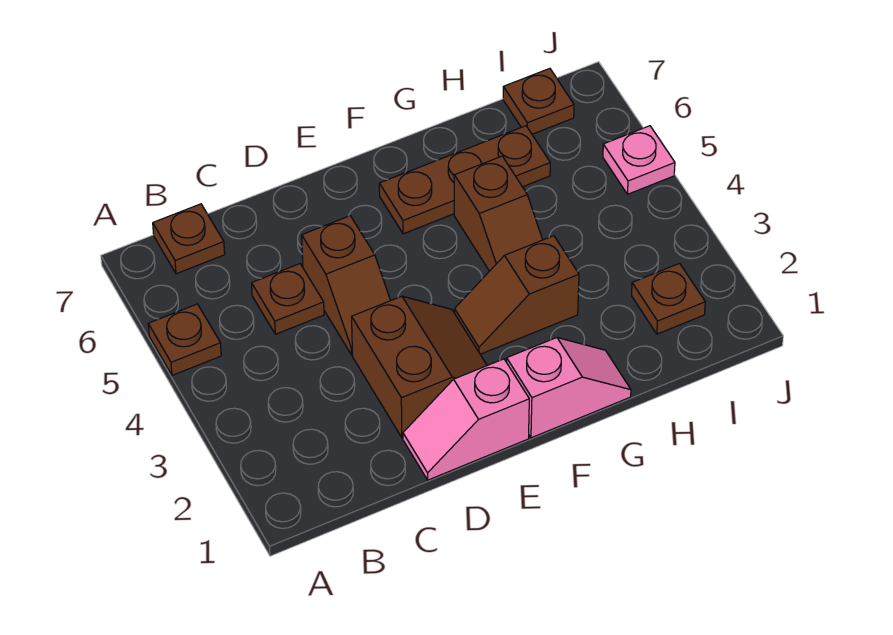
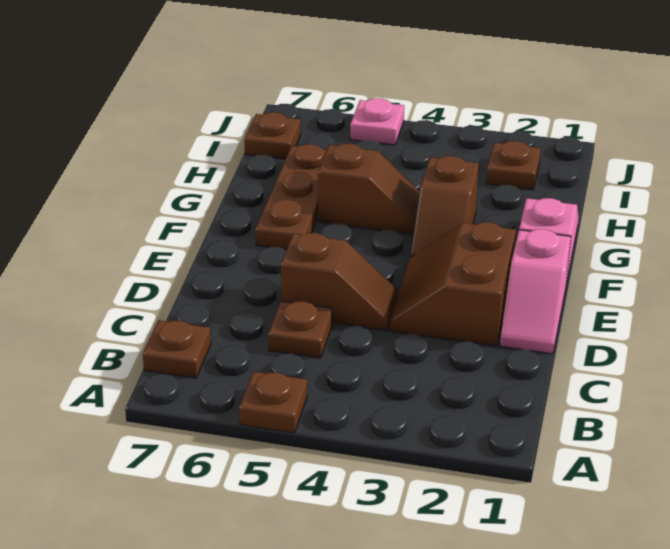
brown 2x2 slope [352,296,487,438] -> brown 2x2 slope turned to [390,222,516,346]

